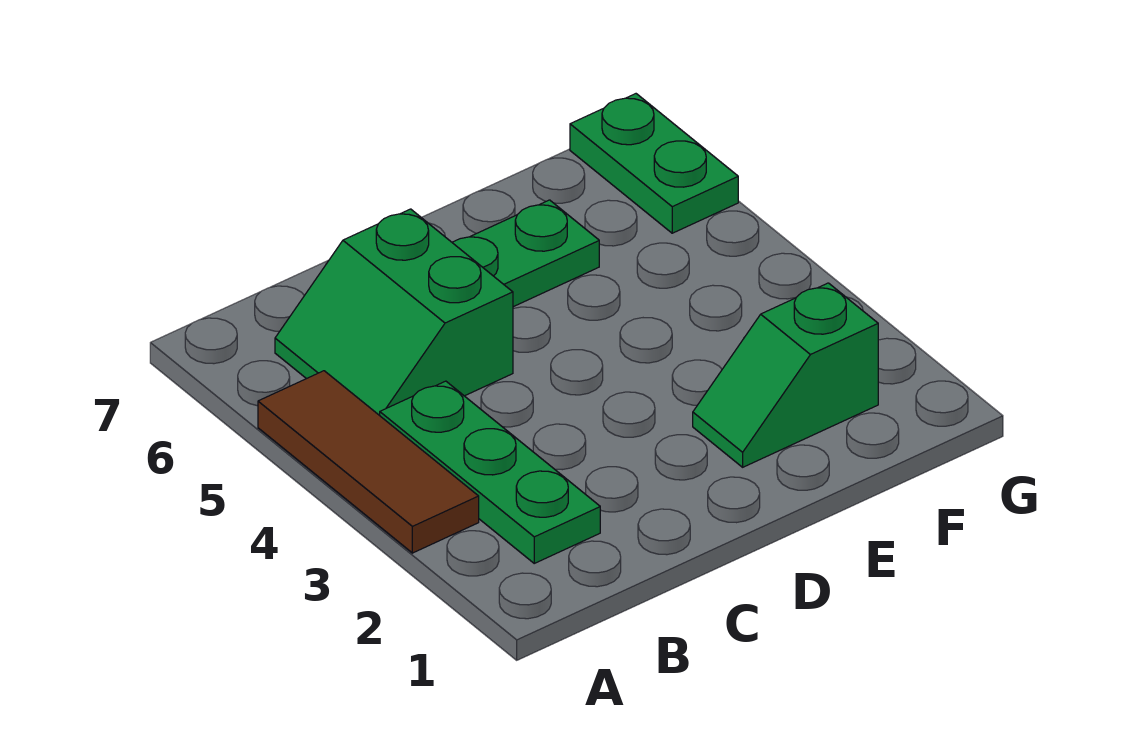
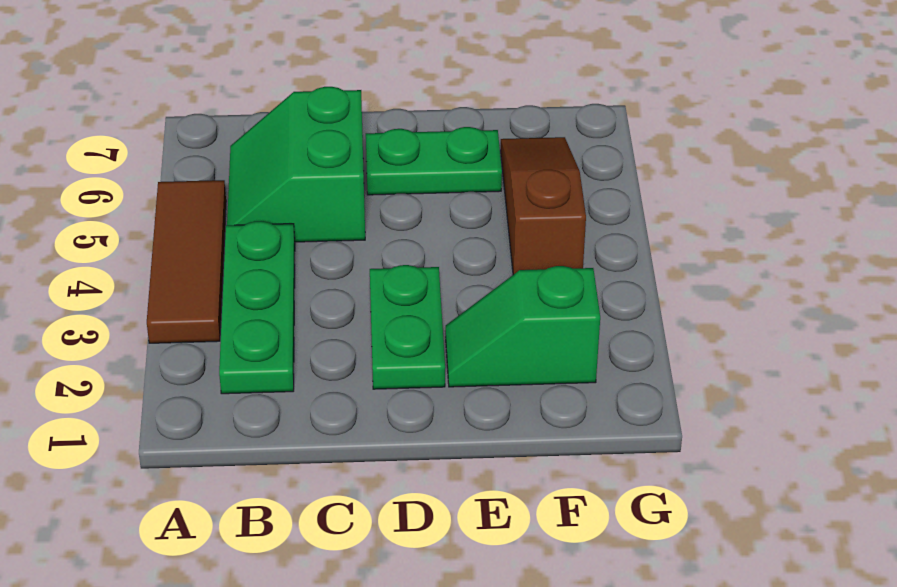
none -> brown 1x3 slope [501,137,586,275]
green 1x2 plate [570,94,738,233] -> green 1x2 plate moved to [370,265,445,389]

